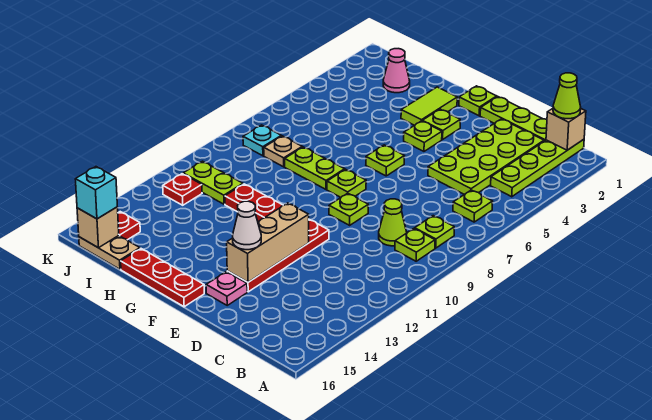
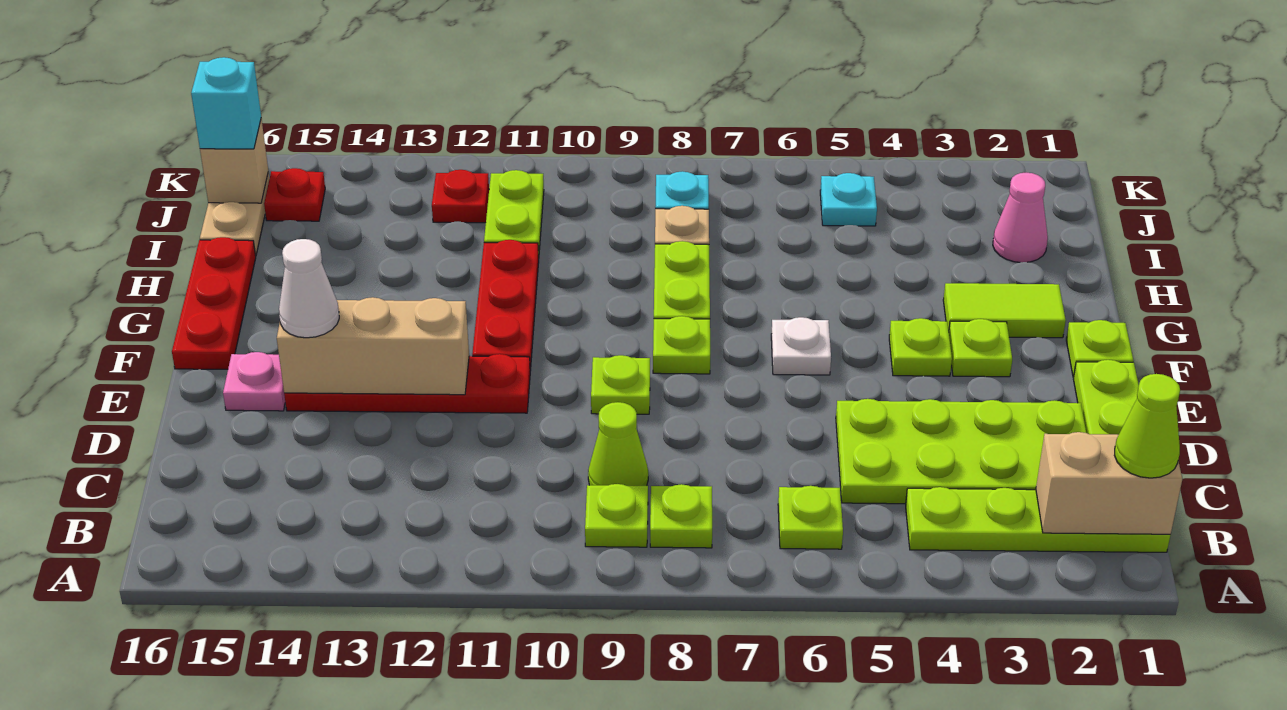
tan 1x1 brick [546,109,586,150] -> tan 1x2 brick [1036,432,1182,534]
lime 1x1 plate [366,145,404,176] -> white 1x1 plate [771,317,831,375]
none -> cyan 1x1 plate [820,173,877,226]

